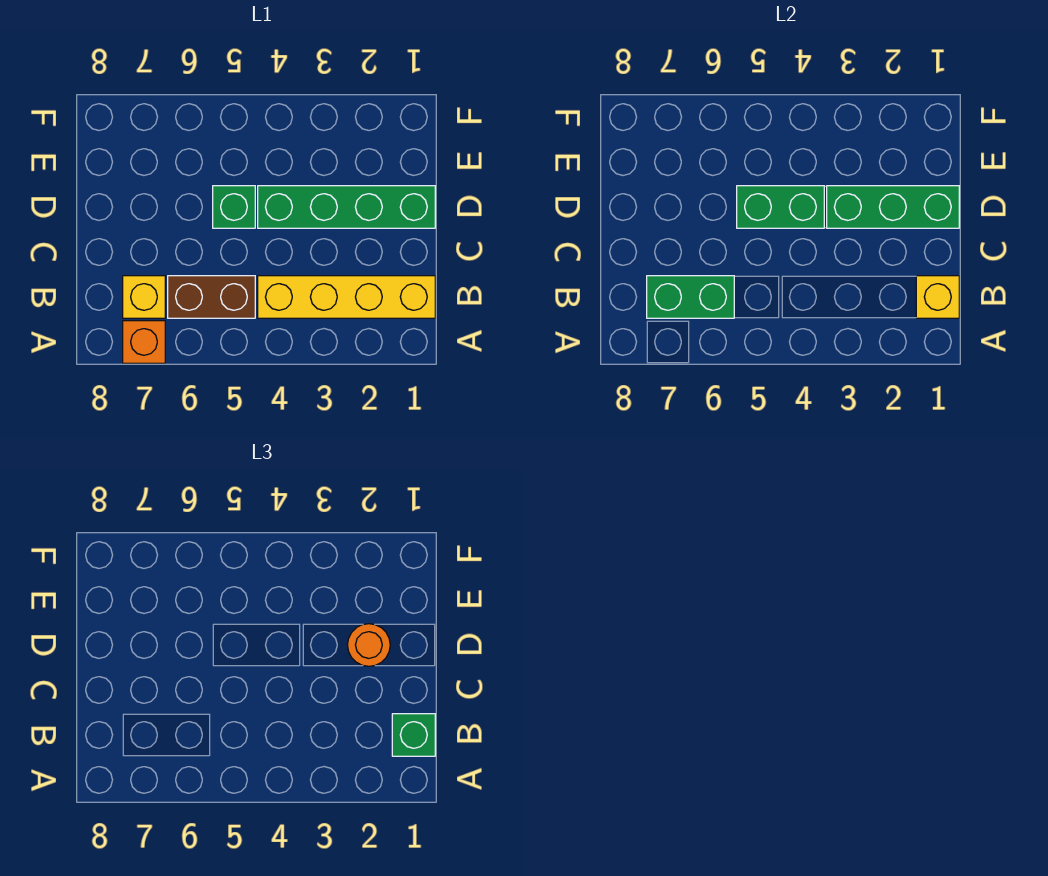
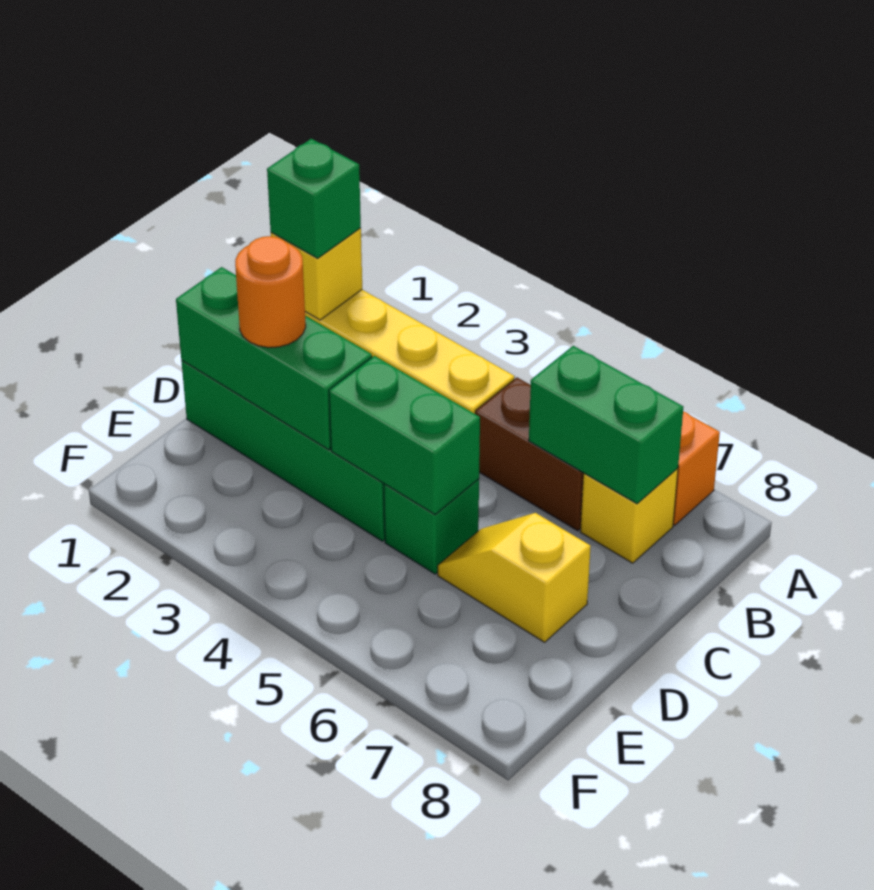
none -> yellow 1x2 slope [438,513,591,642]

